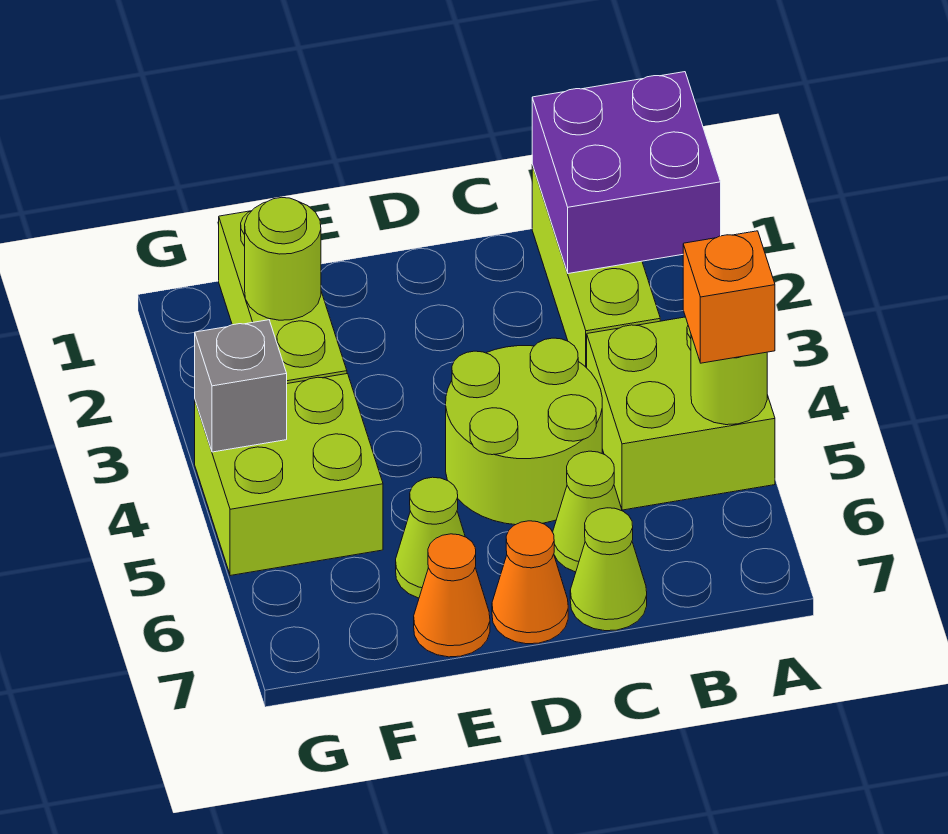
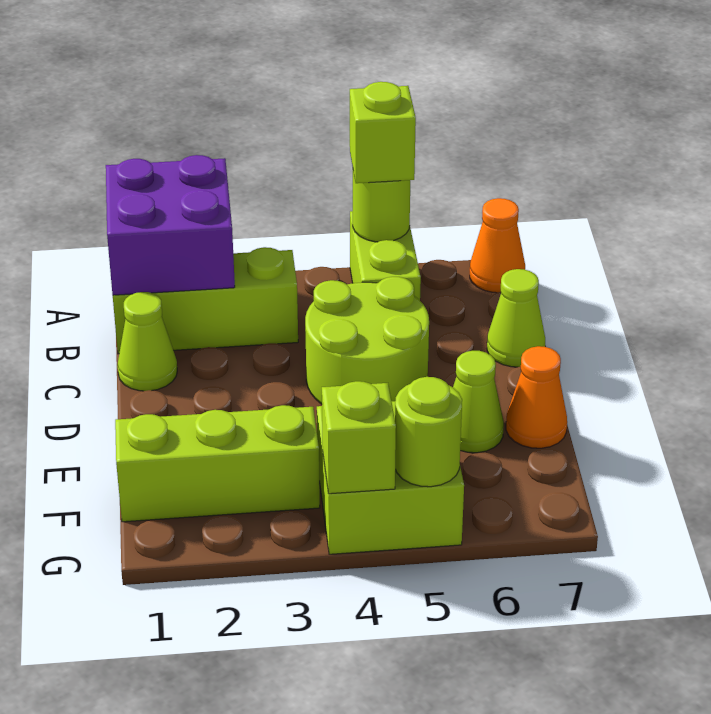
lime 2x2 brick [587,317,775,510] -> lime 1x2 brick [350,211,421,300]
orange 1x1 brick [683,231,775,363] -> lime 1x1 brick [350,82,416,183]
lime 1x1 cone [553,451,622,572] -> lime 1x1 cone moved to [117,292,177,391]
orange 1x1 cone [492,521,568,644] -> orange 1x1 cone moved to [470,198,525,293]
lime 1x1 round brick [245,197,321,320] -> lime 1x1 round brick moved to [395,377,462,487]
grey 1x1 brick [195,320,287,452] -> lime 1x1 brick [322,381,396,494]

